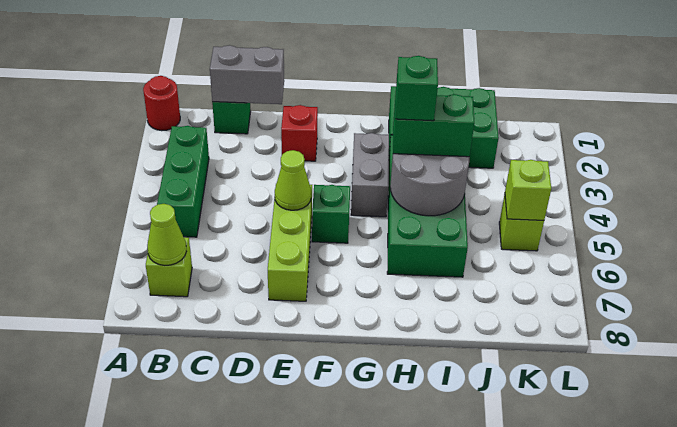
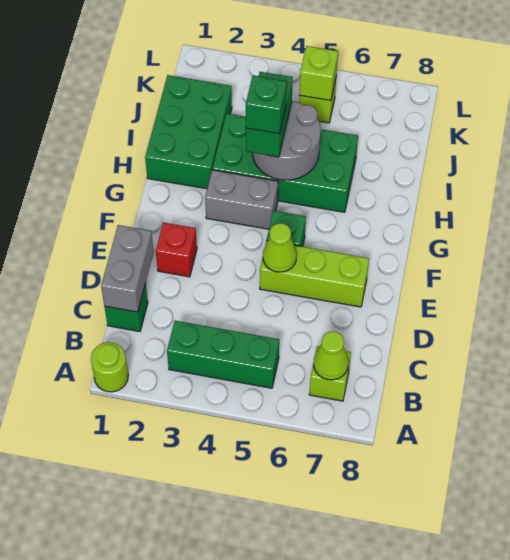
red 1x1 round brick [143,76,180,131] -> lime 1x1 round brick [91,342,128,392]

